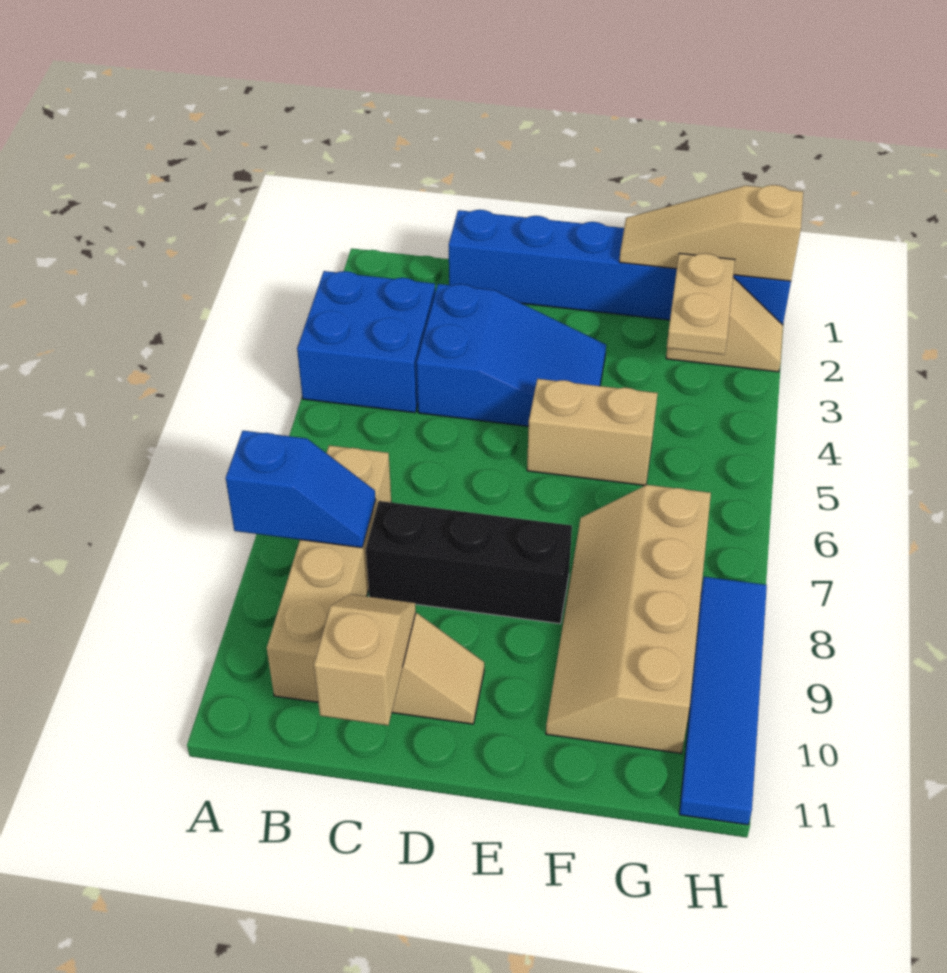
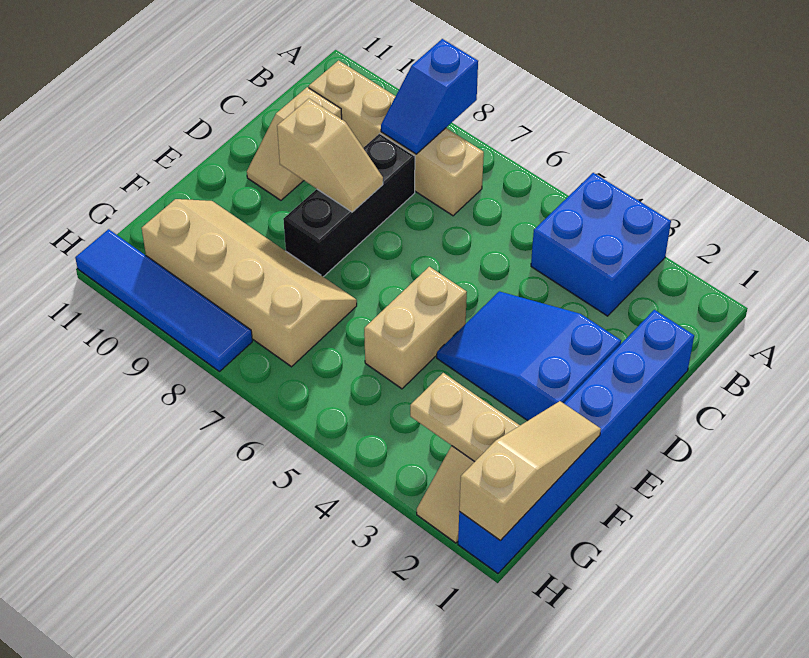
blue 2x3 slope [416,284,606,426] -> blue 2x3 slope turned to [437,291,621,421]
tan 1x2 slope [314,594,416,725] -> tan 1x2 slope moved to [277,99,383,212]

